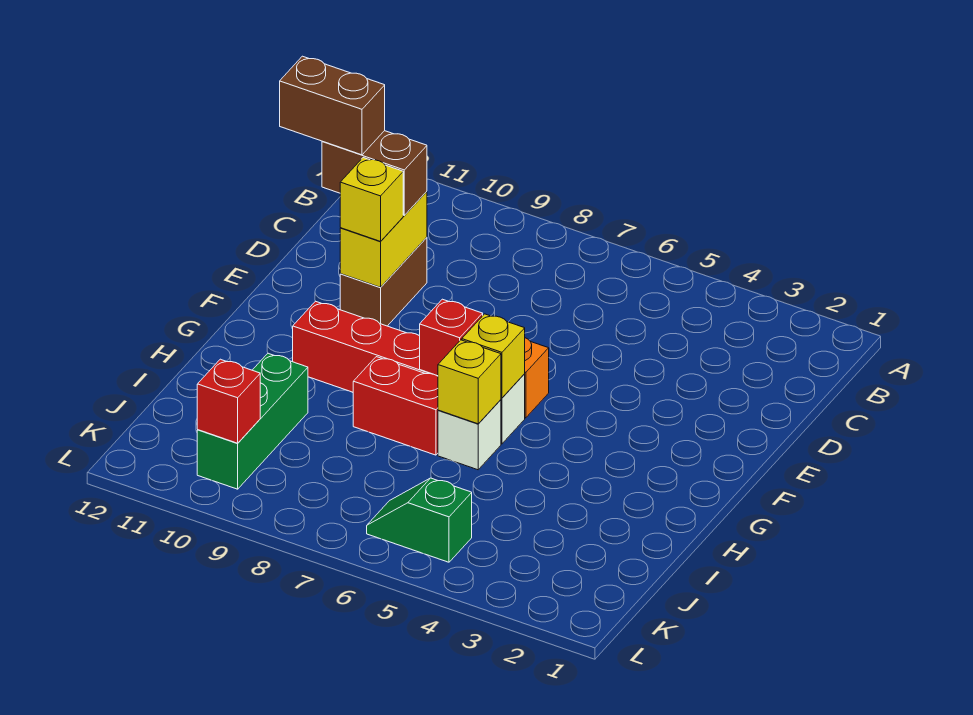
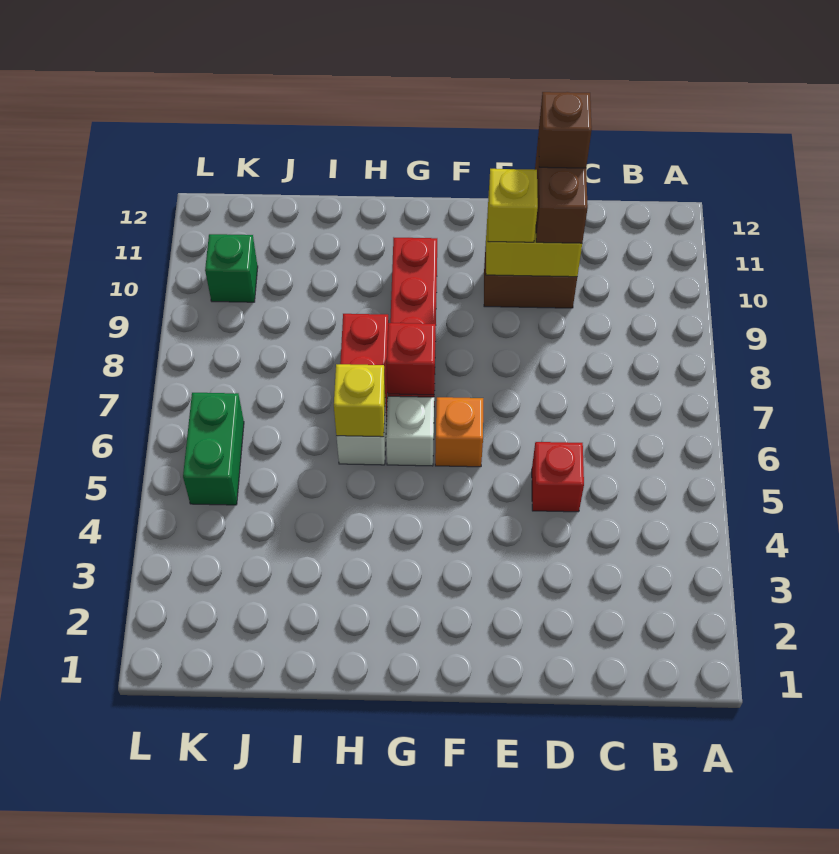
brown 1x2 brick [280,56,385,155] -> brown 1x1 brick [539,92,592,168]
yellow 1x1 brick [462,314,525,398] -> none
green 1x3 brick [197,353,308,489] -> green 1x1 brick [205,234,258,302]
green 1x2 slope [367,478,472,562] -> green 1x2 brick [183,393,244,505]
red 1x1 brick [197,359,260,443] -> red 1x1 brick moved to [532,442,584,512]

